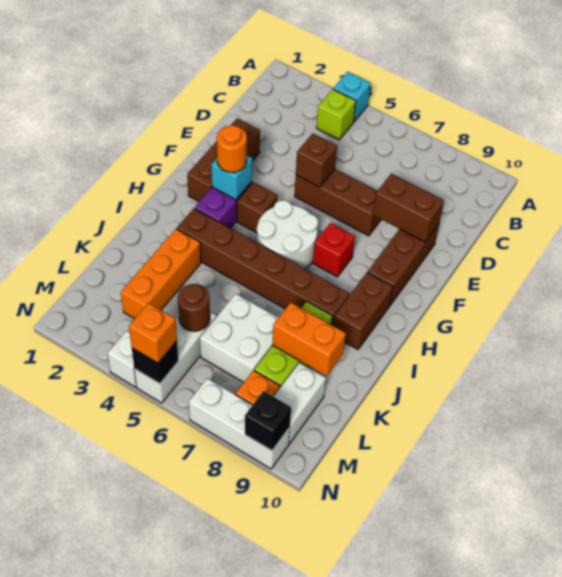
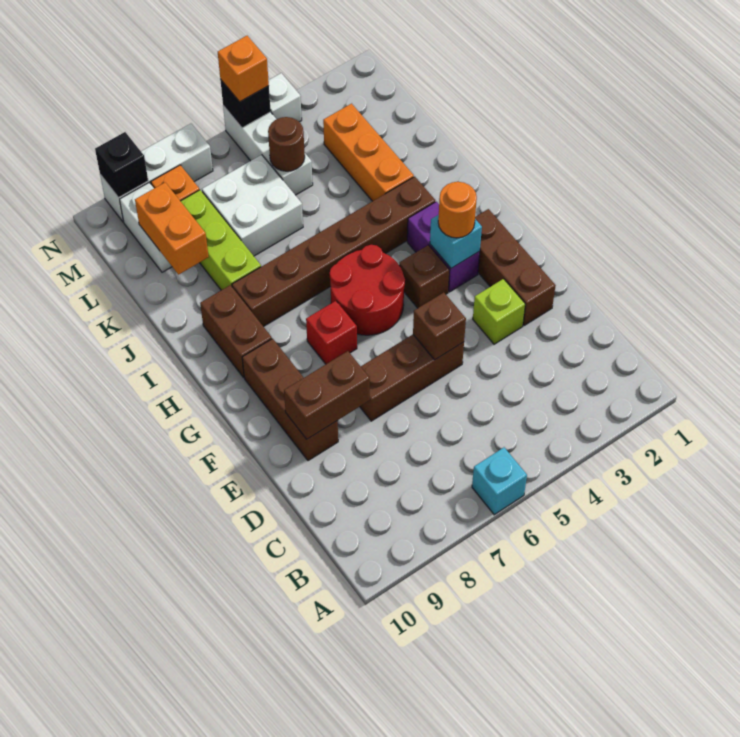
cyan 1x1 brick [333,72,371,122] -> cyan 1x1 brick moved to [472,447,527,515]
lime 1x1 brick [317,89,356,140] -> lime 1x1 brick moved to [473,279,525,344]
white 2x2 round brick [257,200,318,269] -> red 2x2 round brick [330,245,405,335]
orange 1x2 brick [272,303,346,376] -> orange 1x2 brick turned to [135,182,209,275]

